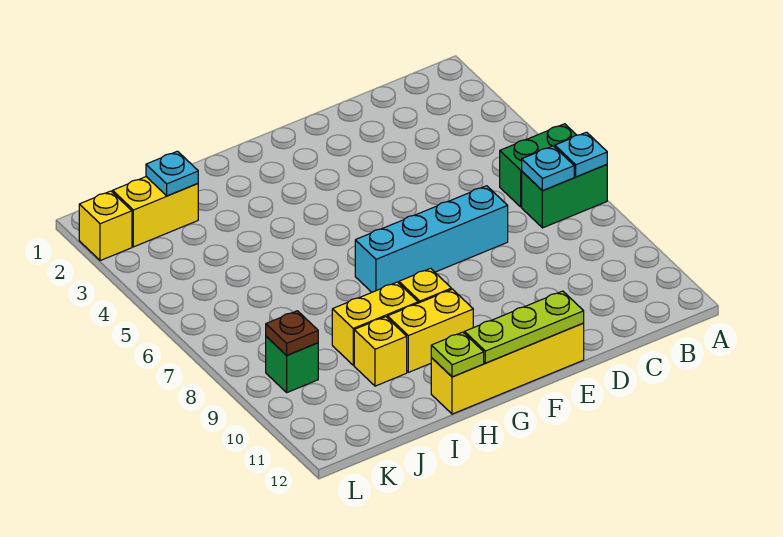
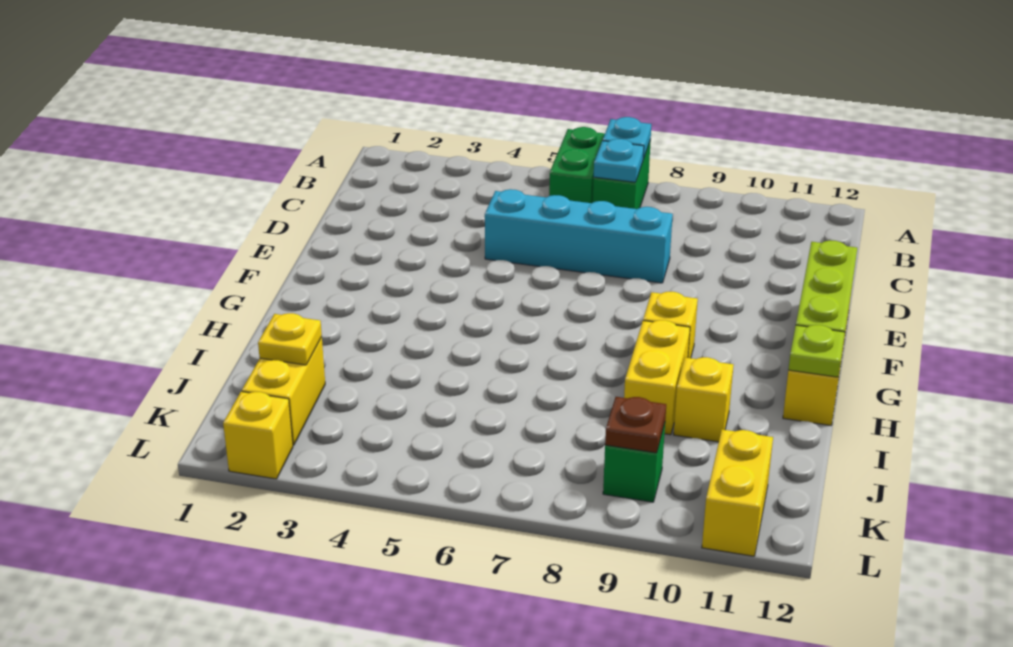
cyan 1x4 brick [355,186,508,292] -> cyan 1x4 brick turned to [485,189,673,283]
yellow 1x2 brick [388,289,473,372] -> yellow 1x2 brick moved to [702,429,773,556]
cyan 1x1 plate [146,151,198,196] -> yellow 1x1 plate [258,313,322,365]

